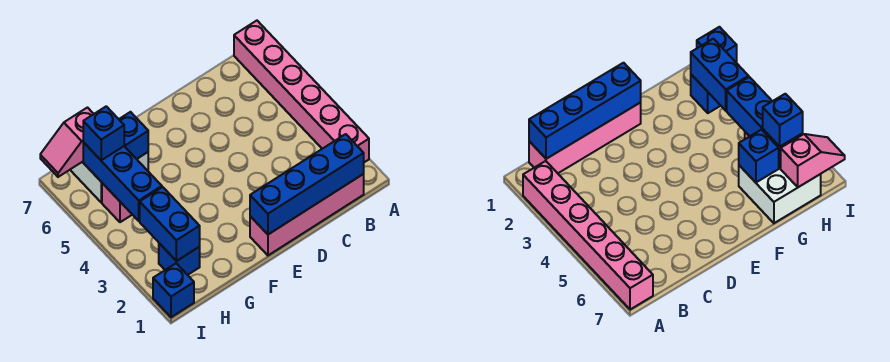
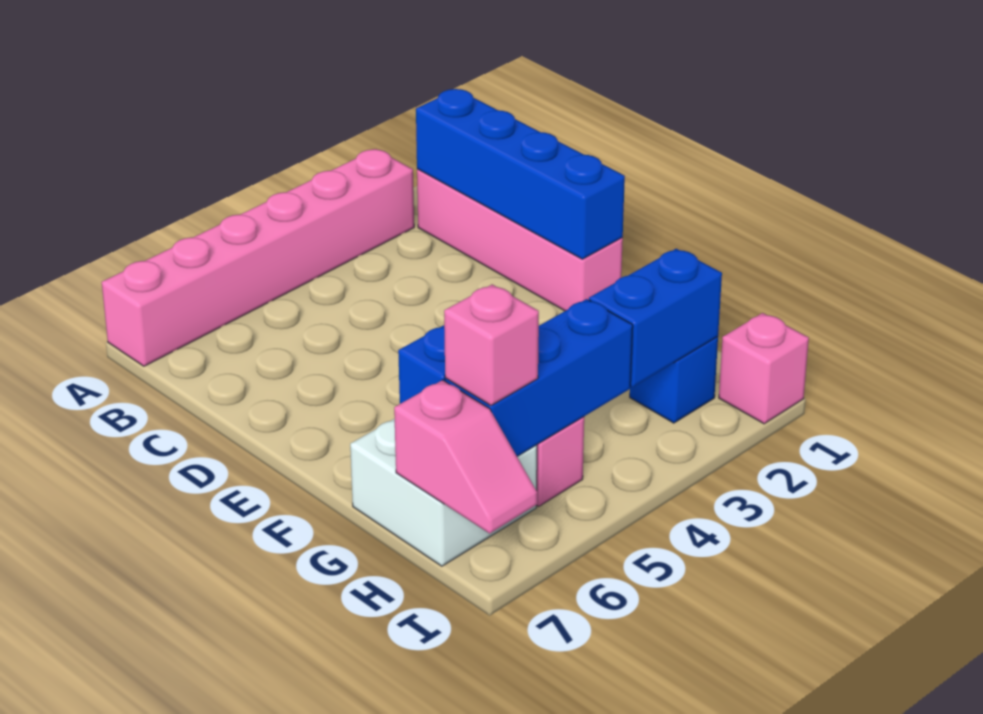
blue 1x1 brick [83,106,124,160] -> pink 1x1 brick [444,284,539,406]
blue 1x1 brick [153,263,194,317] -> pink 1x1 brick [719,313,809,424]

